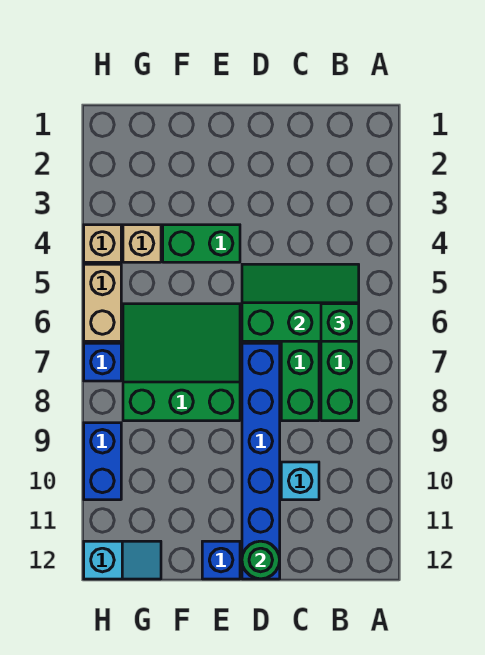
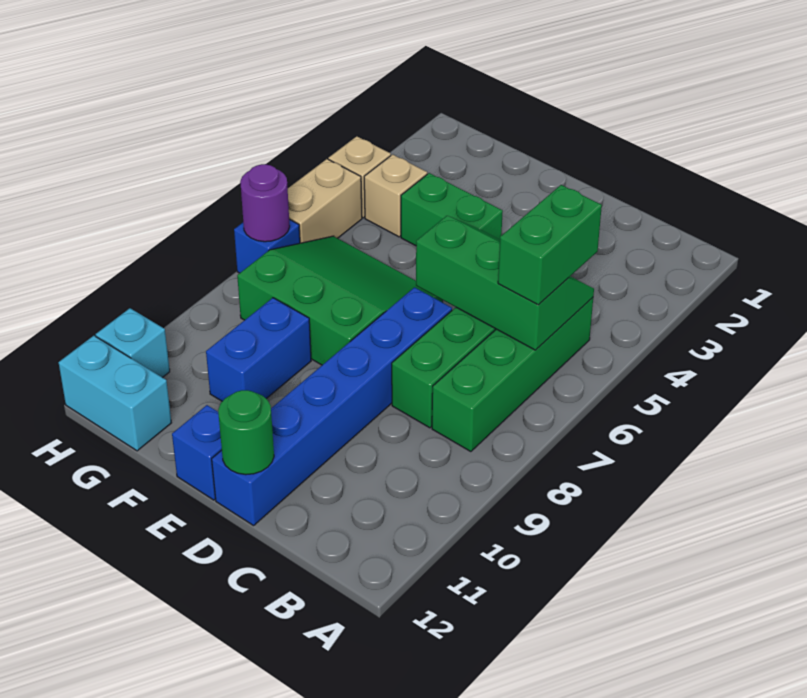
green 1x1 brick [321,304,359,341] -> green 1x2 brick [498,185,602,305]
cyan 1x1 brick [281,462,319,500] -> cyan 1x1 brick moved to [96,308,170,378]
cyan 1x2 slope [84,541,161,579] -> cyan 1x2 brick [59,336,171,451]
none -> purple 1x1 round brick [240,164,290,242]
blue 1x2 brick [84,423,121,500] -> blue 1x2 brick moved to [206,298,311,401]

